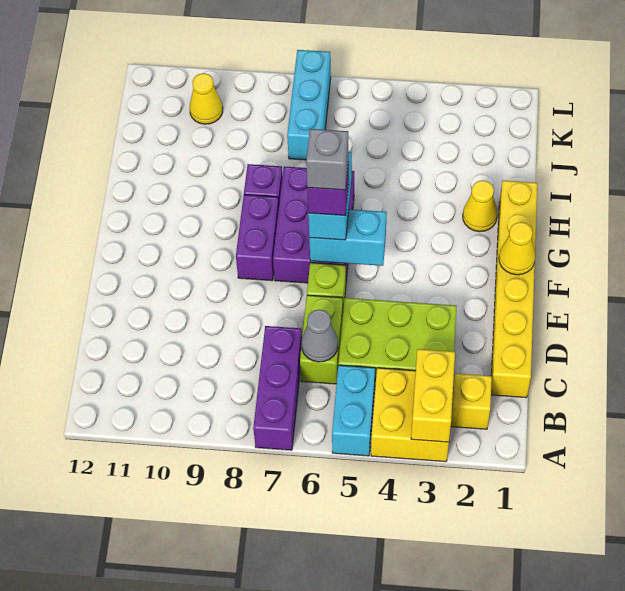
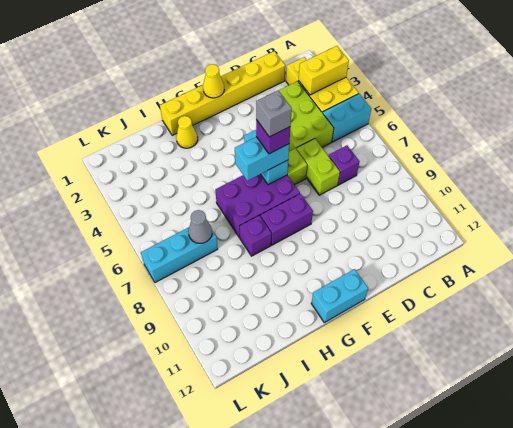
purple 1x3 brick [253,326,302,450] -> purple 1x1 brick [329,145,360,185]
lime 1x2 brick [300,295,343,384] -> lime 1x2 brick turned to [296,139,340,195]
grey 1x1 cone [301,310,338,362] -> grey 1x1 cone moved to [188,210,212,243]
none -> cyan 1x2 brick [311,269,368,323]
yellow 1x1 cone [190,73,223,124] -> none

